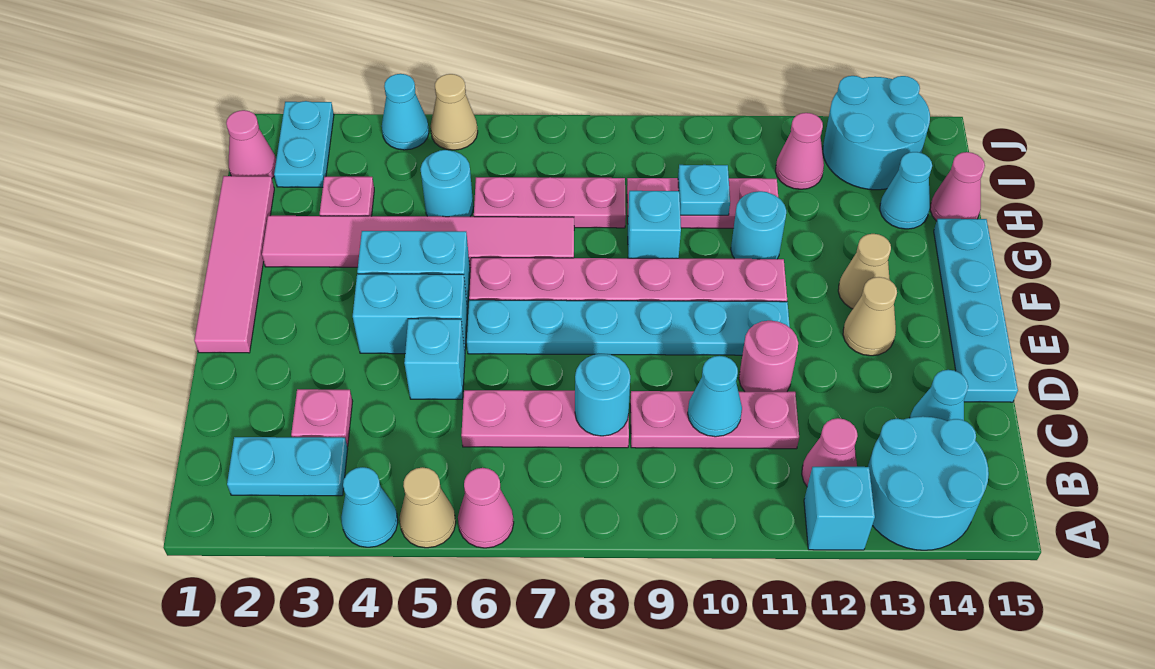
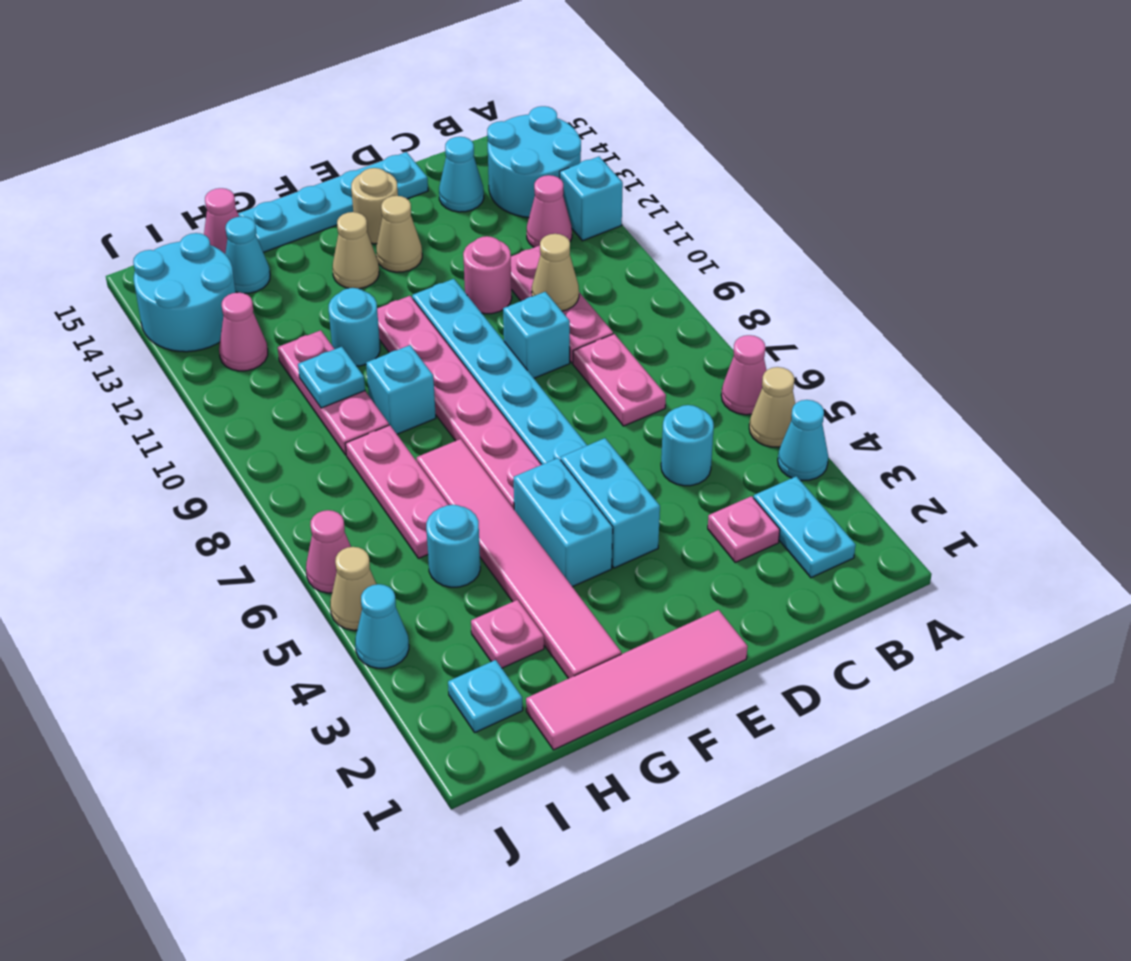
pink 1x3 plate [461,390,629,448] -> pink 1x2 plate [573,334,666,426]
cyan 1x1 round brick [575,354,630,436] -> cyan 1x1 round brick moved to [661,405,714,486]
cyan 1x1 cone [688,356,742,437] -> tan 1x1 cone [532,234,579,311]
cyan 1x1 brick [404,319,465,399] -> cyan 1x1 brick moved to [503,292,570,378]
none -> tan 1x1 round brick [351,168,398,244]
pink 1x1 cone [226,110,276,178] -> pink 1x1 cone moved to [306,510,351,593]
cyan 1x2 plate [274,101,334,187] -> cyan 1x1 plate [448,660,523,732]

